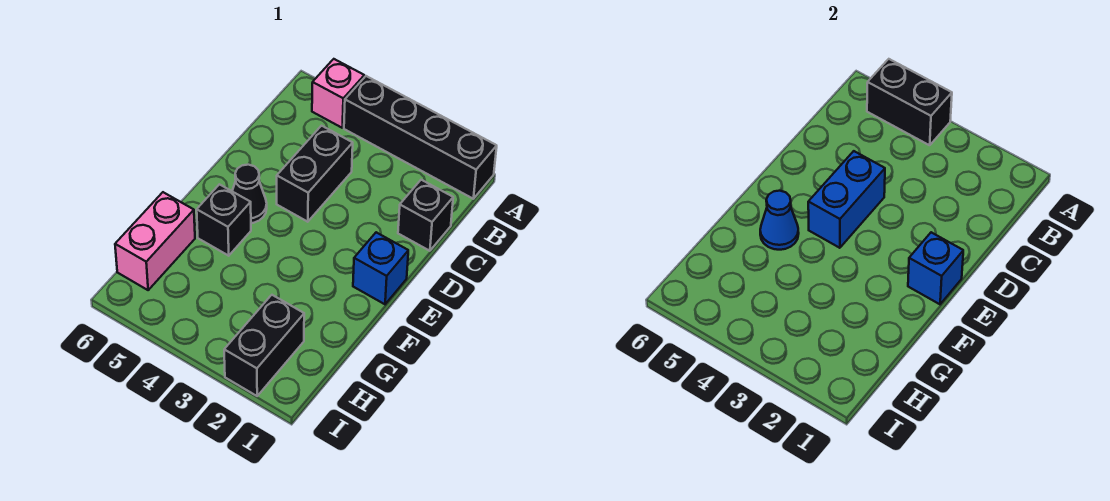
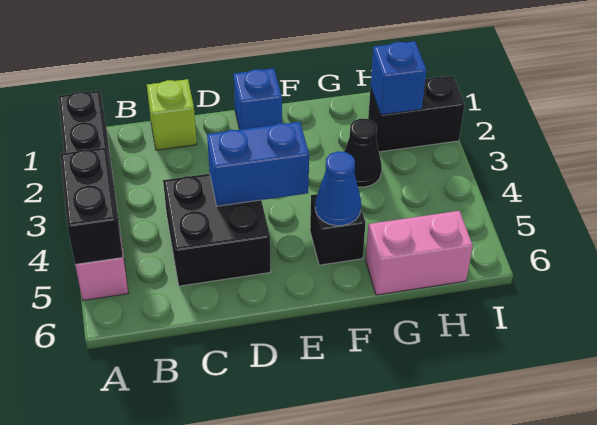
black 1x1 brick [398,180,453,251] -> lime 1x1 brick [147,79,197,150]
black 1x2 brick [277,126,353,222] -> black 2x2 brick [163,174,271,286]
blue 1x1 brick [908,232,963,304] -> blue 1x1 brick moved to [371,41,426,115]
black 1x1 cone [232,165,267,223] -> black 1x1 cone moved to [344,119,382,187]

